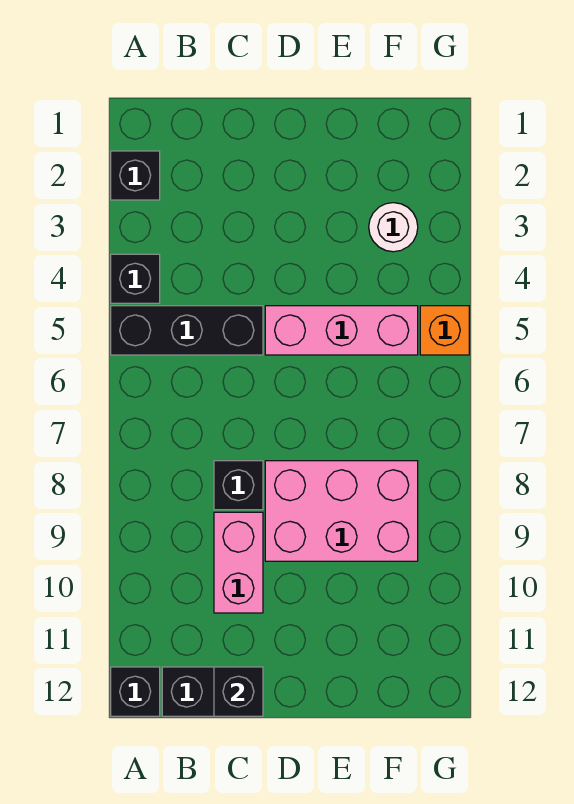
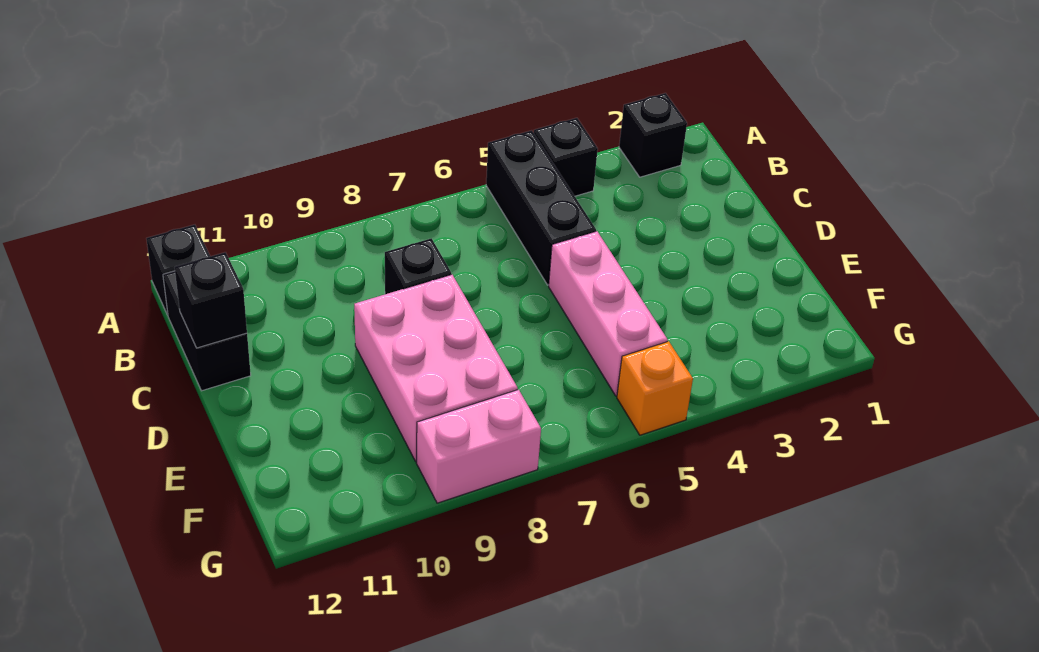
pink 1x2 brick [214,512,263,613] -> pink 1x2 brick moved to [416,390,541,503]
white 1x1 round brick [369,203,418,252] -> none

